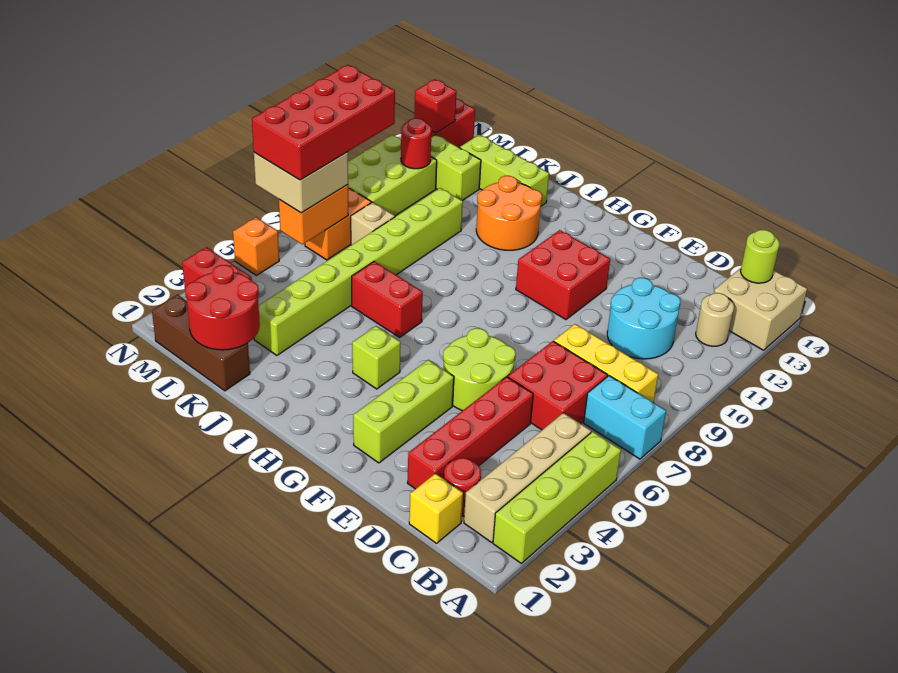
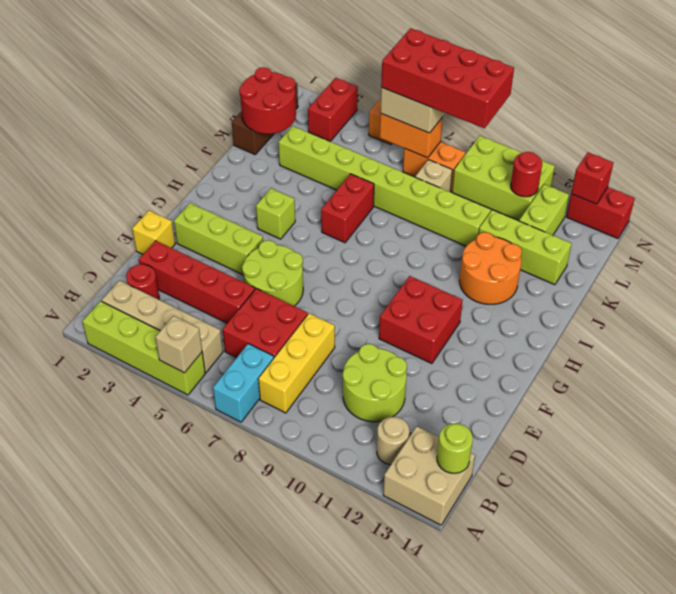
none -> tan 1x1 brick [155,316,202,373]
yellow 1x1 brick [409,473,463,543] -> yellow 1x1 brick moved to [132,211,175,254]
cyan 2x2 round brick [607,278,681,359] -> lime 2x2 round brick [343,344,407,422]
lime 1x3 brick [460,135,549,206] -> lime 1x3 brick turned to [479,210,572,285]

